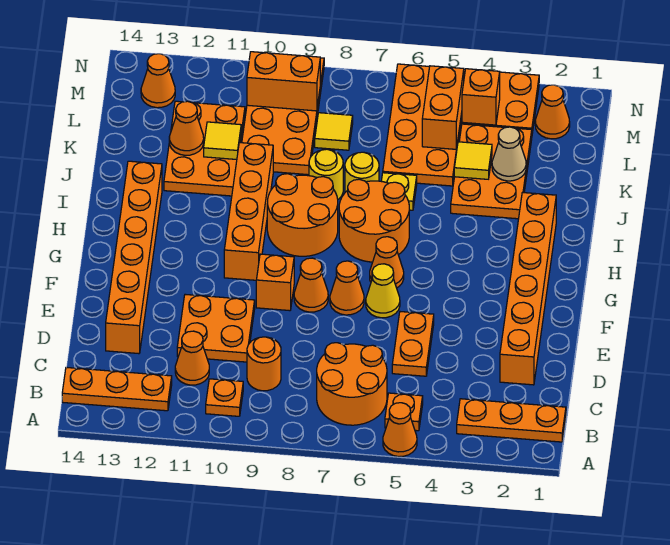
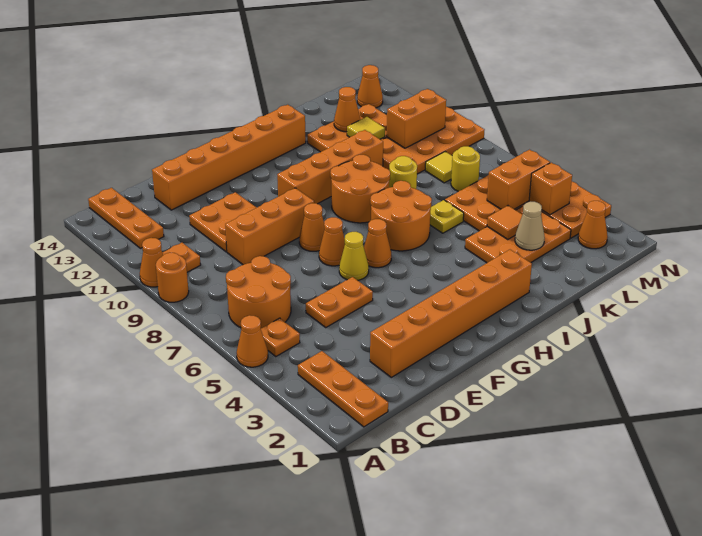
orange 1x1 round brick [247,337,281,391] -> orange 1x1 round brick moved to [156,253,189,302]
orange 1x1 cone [175,331,209,385] -> orange 1x1 cone moved to [140,238,163,287]
orange 1x1 brick [256,254,294,311] -> orange 1x3 brick [225,188,314,265]
yellow 1x1 round brick [345,152,379,192] -> yellow 1x1 round brick moved to [451,146,480,191]
yellow 1x1 tile [454,142,492,179] -> orange 1x1 tile [487,206,522,240]
orange 1x2 brick [247,52,320,111] -> orange 1x2 brick turned to [387,89,446,148]

